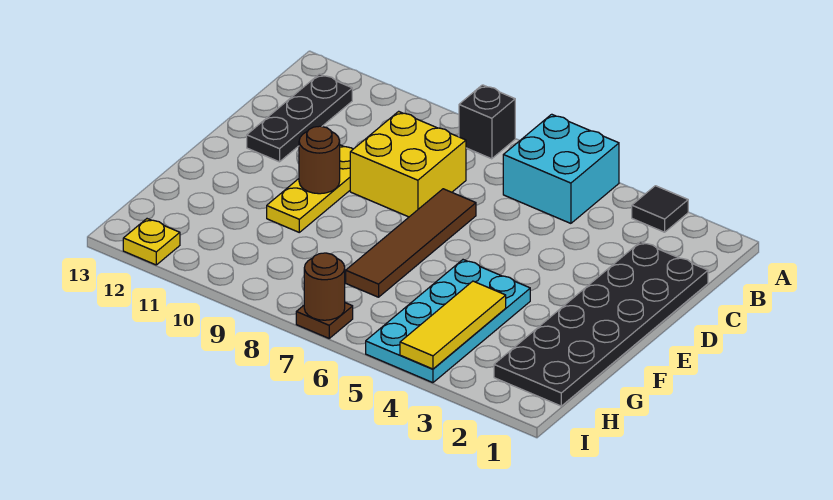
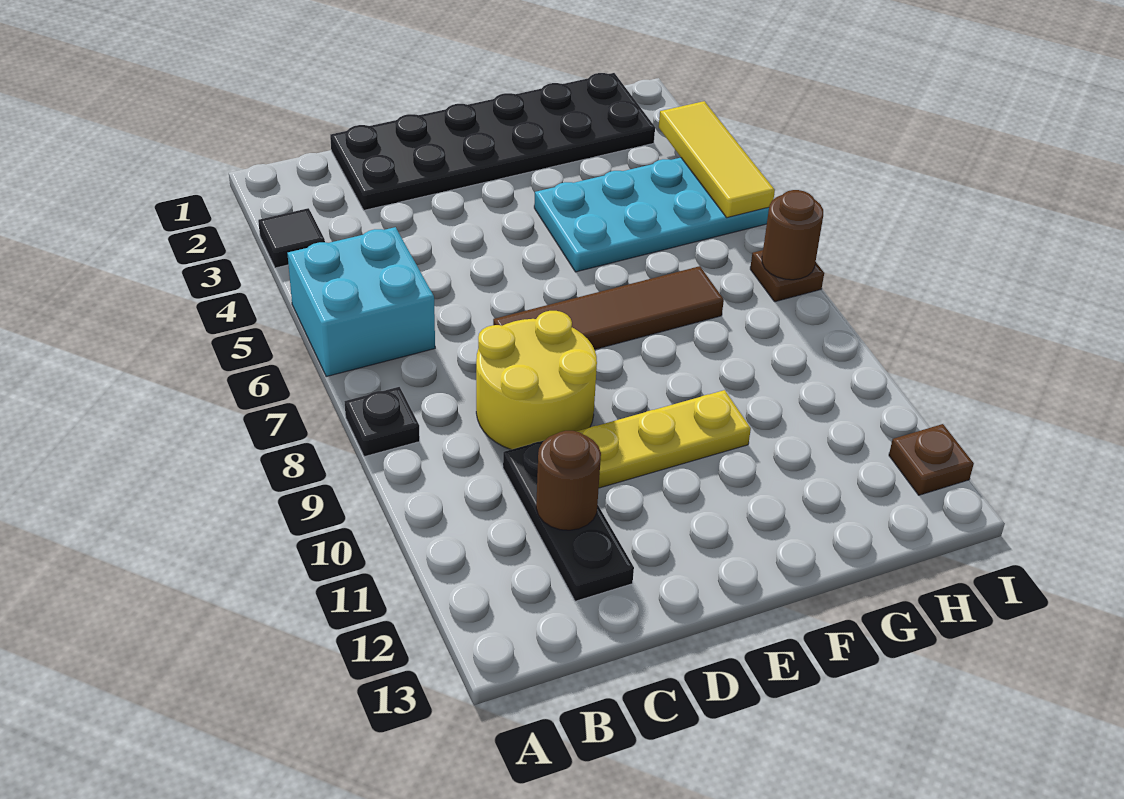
black 1x1 brick [459,85,515,159] -> black 1x1 plate [345,387,420,457]
black 1x3 plate [247,74,352,162] -> black 1x3 plate turned to [503,440,634,601]
yellow 2x2 brick [350,111,466,217] -> yellow 2x2 round brick [476,311,597,449]
brown 1x1 round brick [299,126,340,194] -> brown 1x1 round brick moved to [536,431,601,530]
yellow 1x3 tile [400,281,506,369] -> yellow 1x3 tile turned to [659,101,775,218]
yellow 1x1 plate [123,219,180,265] -> brown 1x1 plate [889,424,974,495]

